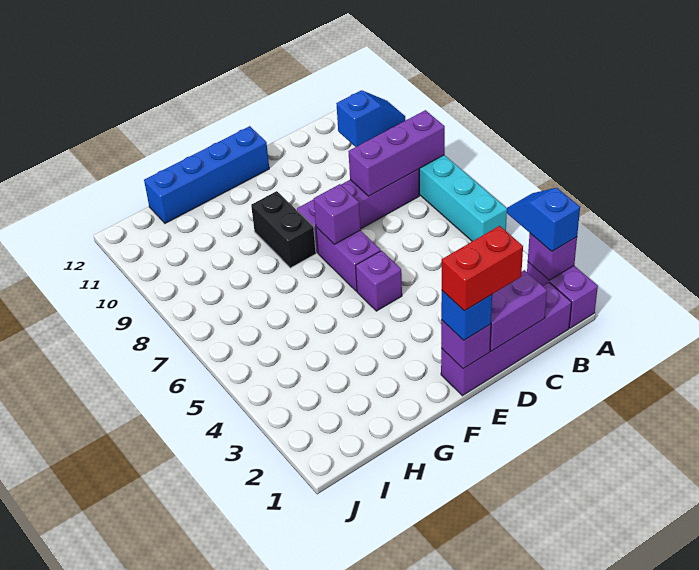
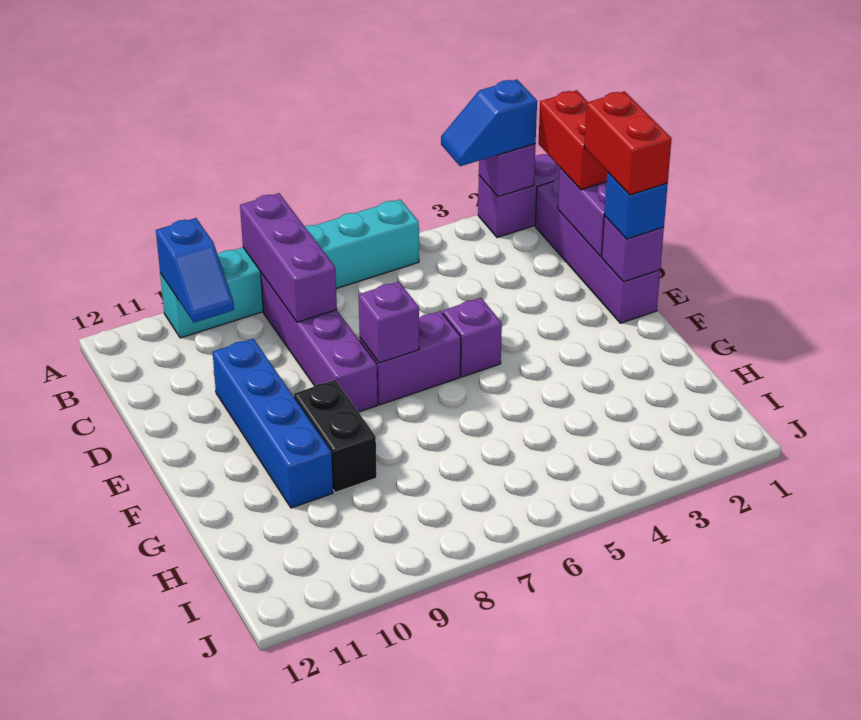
blue 1x2 slope [336,90,405,147] -> blue 1x2 slope turned to [156,218,234,323]
none -> red 1x2 brick [538,90,607,190]
blue 1x4 brick [144,126,269,223] -> blue 1x4 brick moved to [213,339,333,508]
black 1x2 brick [251,191,316,268] -> black 1x2 brick turned to [294,380,377,493]

